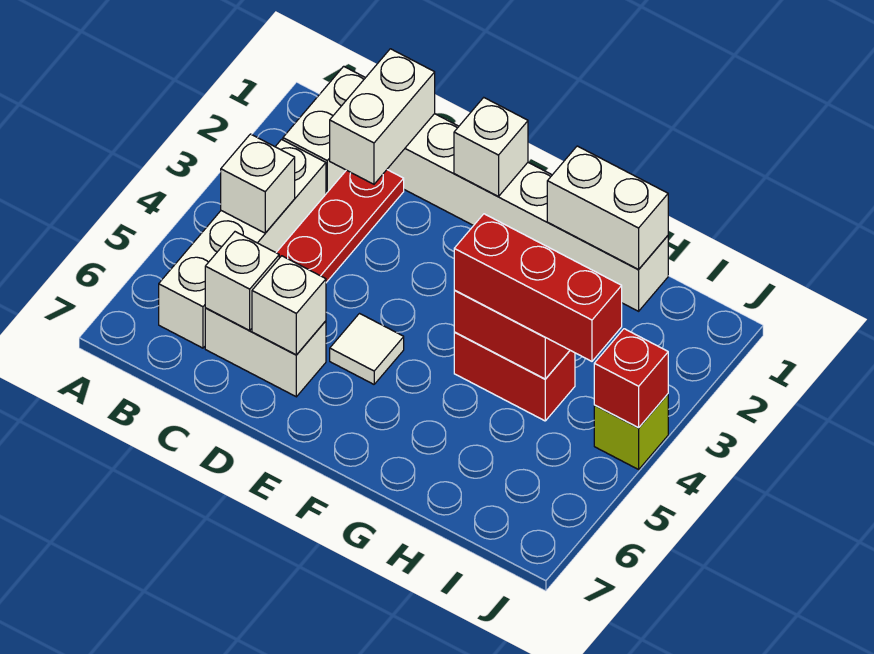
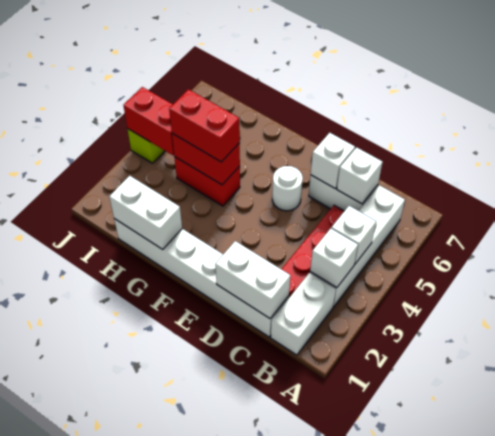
white 1x2 brick [330,49,435,184] -> white 1x2 brick turned to [215,241,290,318]
white 1x1 brick [454,98,528,197] -> white 1x1 brick moved to [310,228,358,288]
white 1x1 tile [330,314,404,384] -> white 1x1 round brick [272,166,303,211]
red 1x3 brick [454,214,622,361] -> red 1x2 brick [169,89,240,162]
red 1x1 brick [594,329,668,428] -> red 1x2 brick [123,87,174,155]

